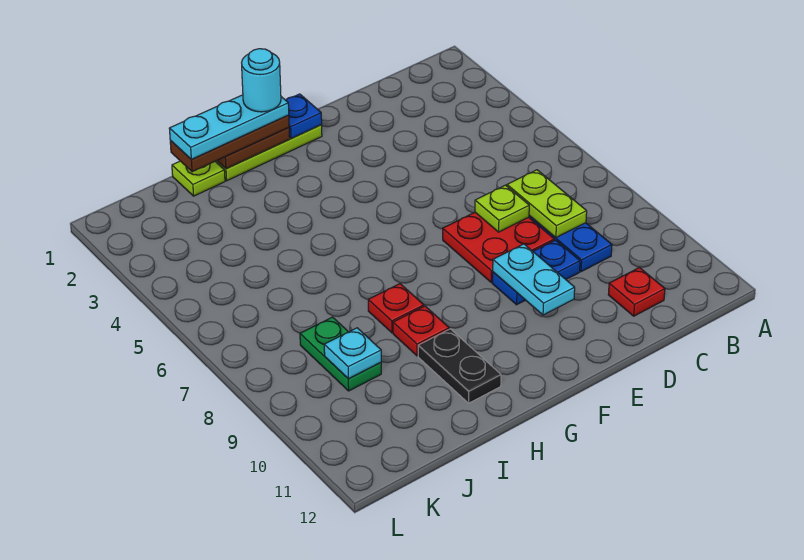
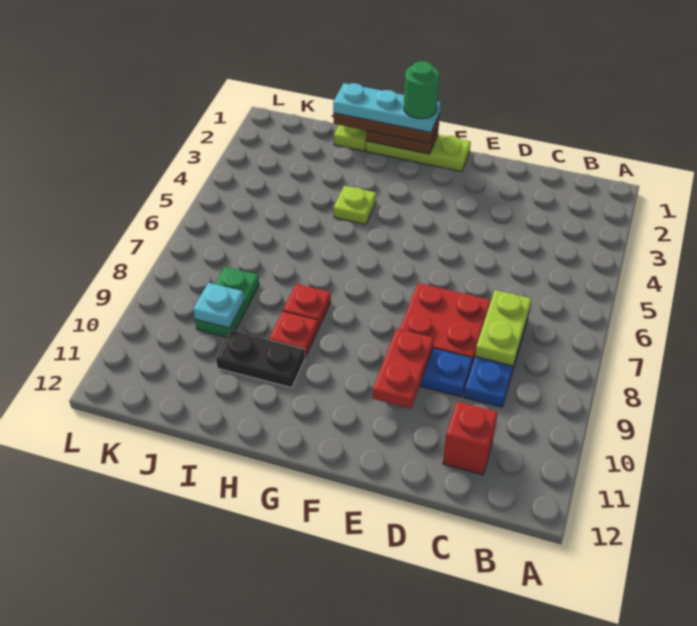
red 1x1 plate [608,268,665,316] -> red 1x1 brick [443,402,498,475]
lime 1x1 plate [475,185,529,232] -> lime 1x1 plate moved to [333,186,376,225]
cyan 1x2 plate [493,244,575,315] -> red 1x2 plate [373,329,434,409]
blue 1x1 plate [286,94,322,139] -> none
cyan 1x1 round brick [242,49,281,112] -> green 1x1 round brick [404,61,439,119]
black 1x2 plate [418,329,501,403] -> black 1x2 plate turned to [216,330,305,388]

